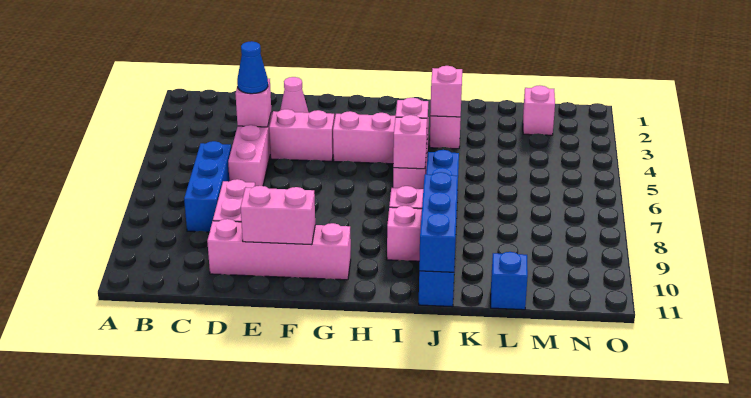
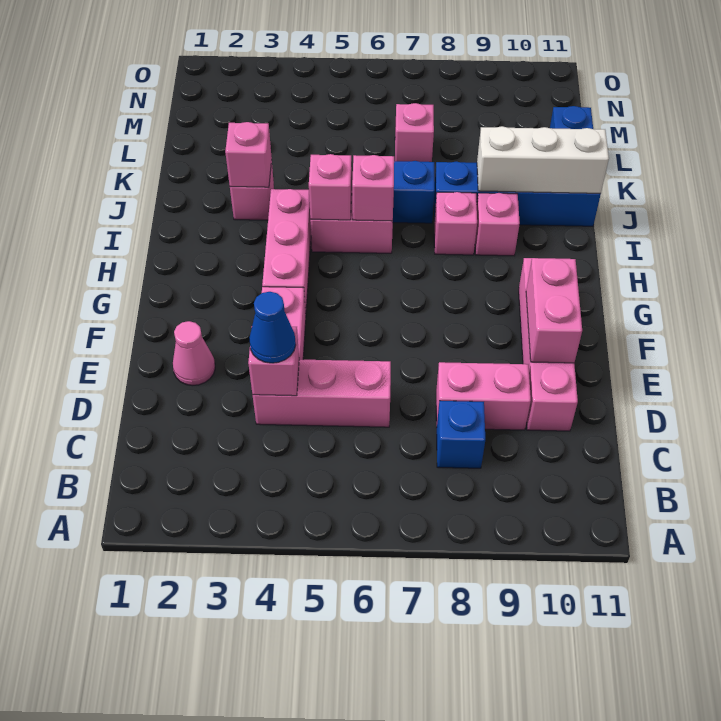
blue 1x3 brick [184,141,231,232] -> blue 1x1 brick [437,401,485,468]
blue 1x3 brick [419,172,458,272] -> white 1x3 brick [477,126,609,194]
pink 1x1 brick [523,85,555,135] -> pink 1x1 brick moved to [395,103,434,162]

